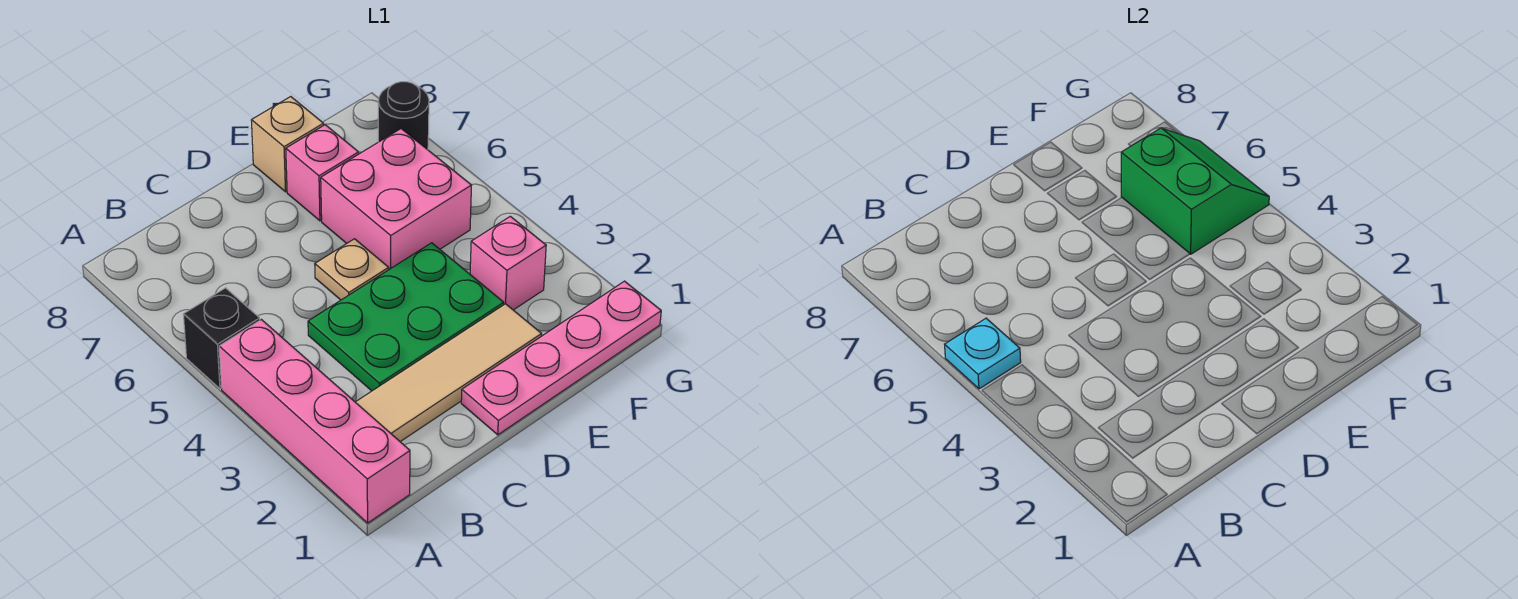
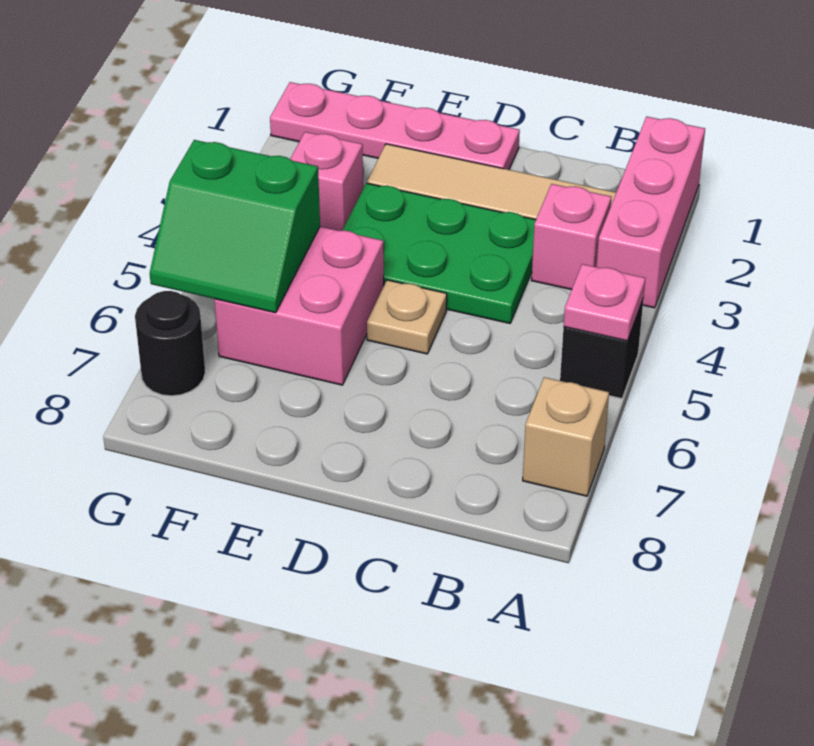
pink 1x4 brick [219,320,410,523] -> pink 1x3 brick [596,117,705,308]
cyan 1x1 plate [945,318,1021,389] -> pink 1x1 plate [564,264,645,341]
pink 1x1 brick [286,125,359,221] -> pink 1x1 brick moved to [531,184,611,290]
tan 1x1 brick [251,97,324,192] -> tan 1x1 brick moved to [523,377,609,496]
green 2x2 slope [1121,128,1269,254] -> green 2x2 slope turned to [150,140,320,313]

